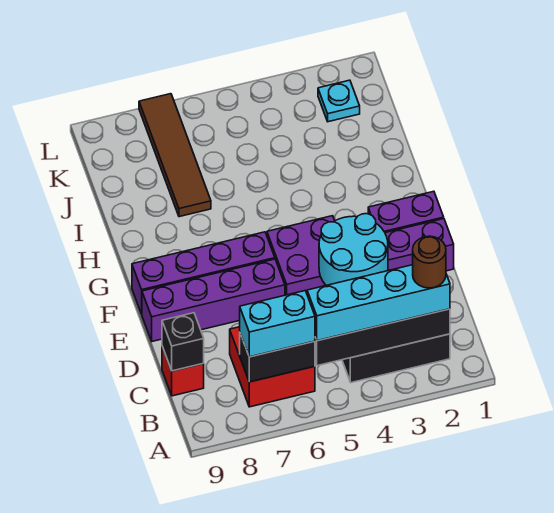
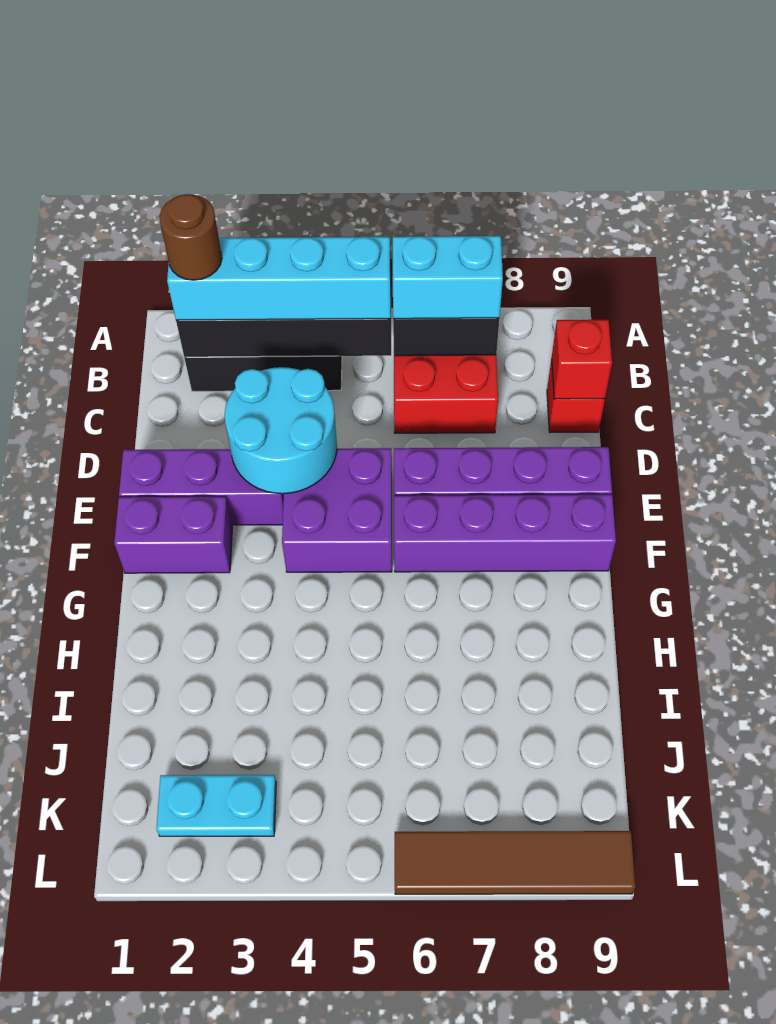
black 1x1 brick [162,313,204,371] -> red 1x1 brick [552,320,612,399]
brown 1x4 tile [139,94,211,217] -> brown 1x4 tile turned to [395,831,635,894]
cyan 1x1 plate [318,80,360,122] -> cyan 1x2 plate [156,775,276,836]

